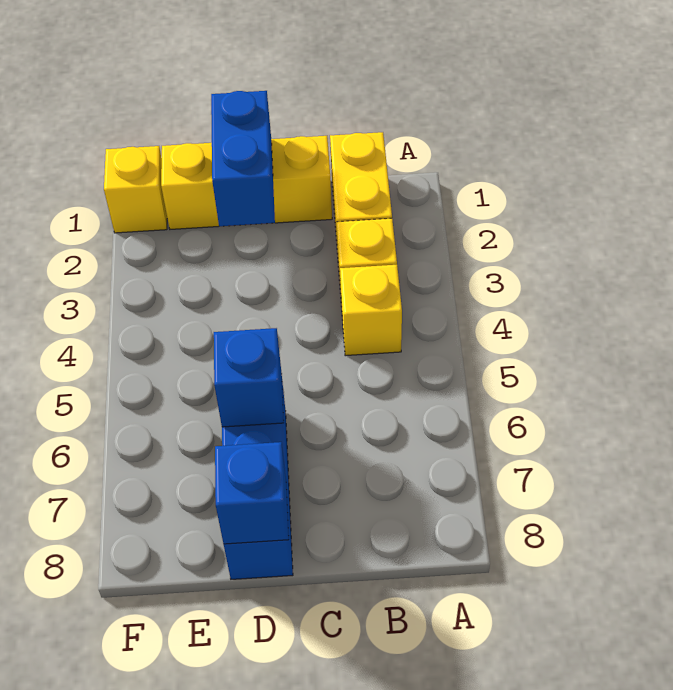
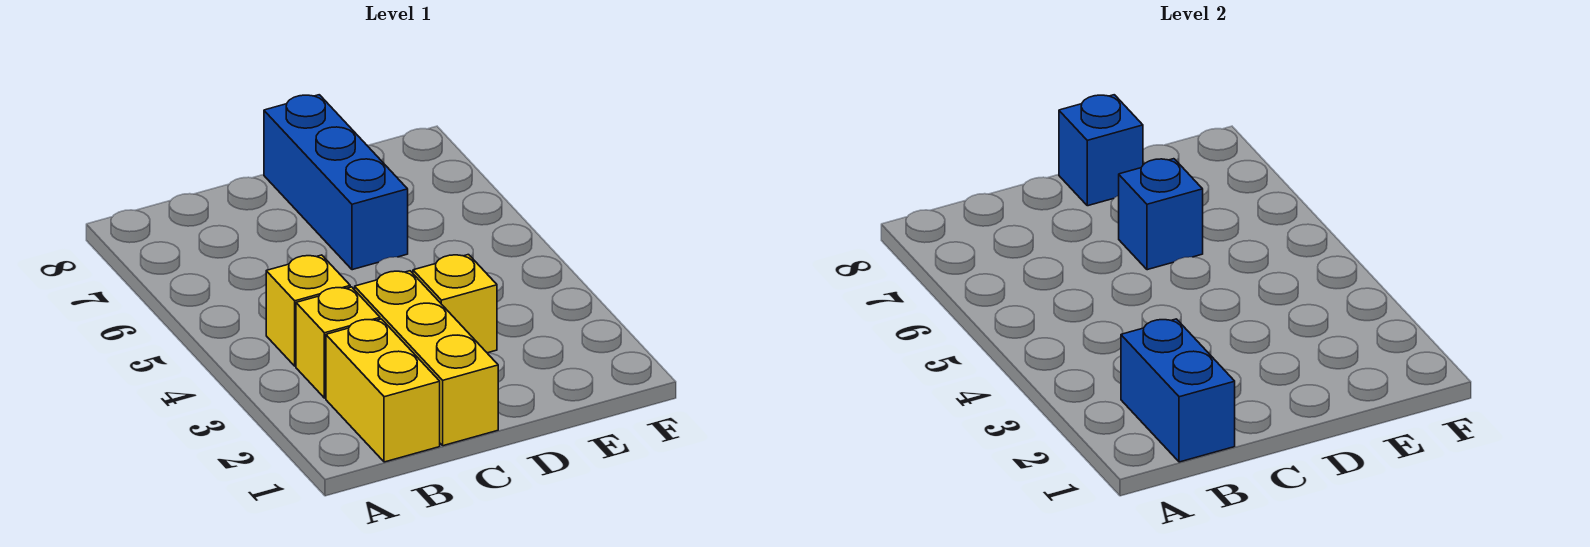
yellow 1x3 brick [161,136,332,229] -> yellow 1x3 brick turned to [355,271,498,446]
blue 1x2 brick [211,91,275,226] -> blue 1x2 brick moved to [1121,319,1235,462]
yellow 1x1 brick [104,146,167,233] -> yellow 1x1 brick moved to [413,255,497,353]

